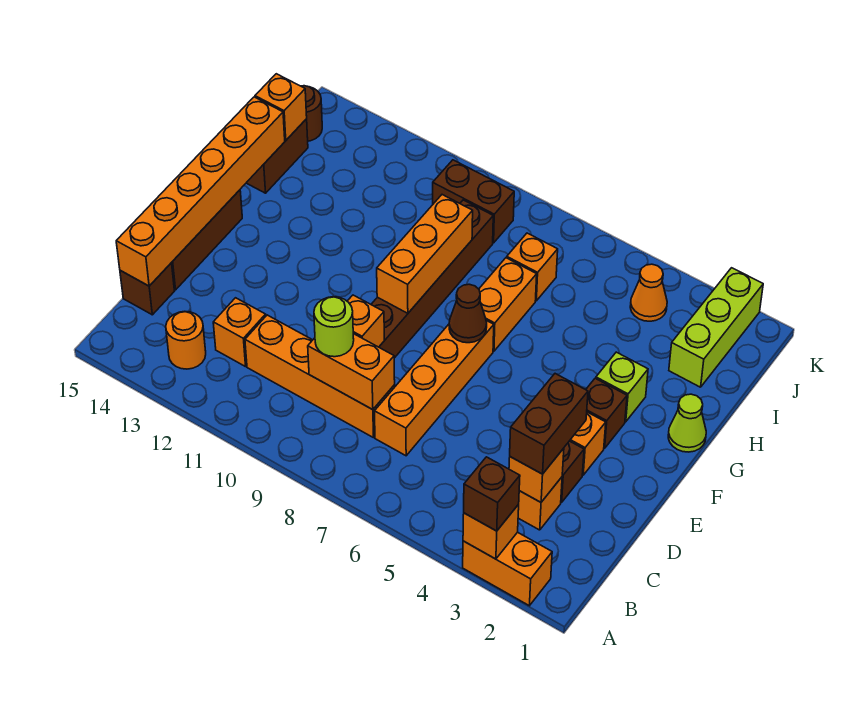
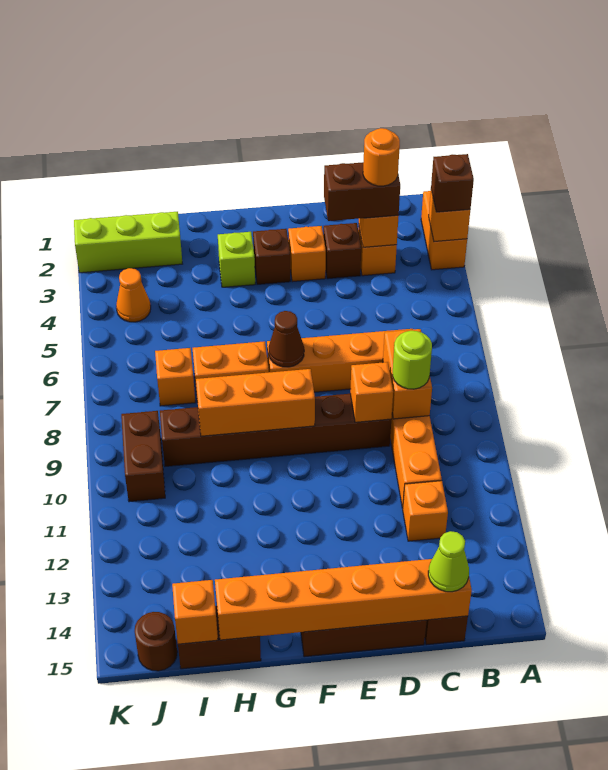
orange 1x1 round brick [166,311,206,369] -> orange 1x1 round brick moved to [363,128,400,186]
lime 1x1 cone [668,394,706,452] -> lime 1x1 cone moved to [428,531,469,592]

